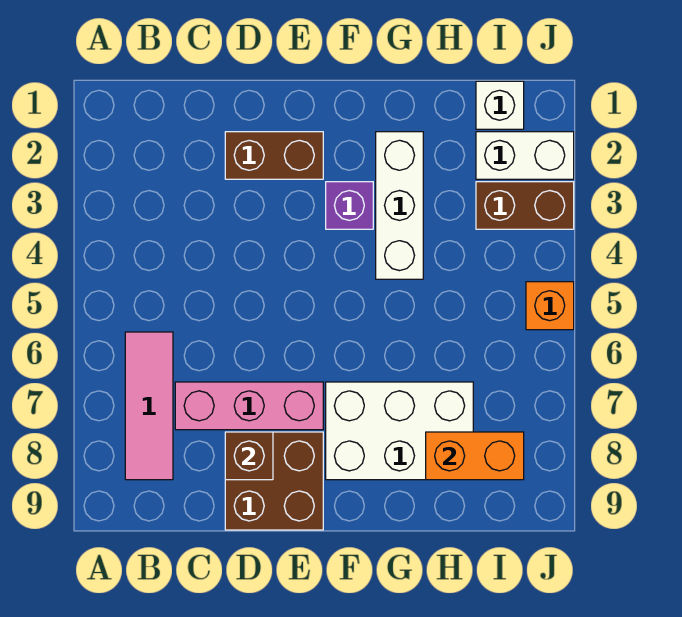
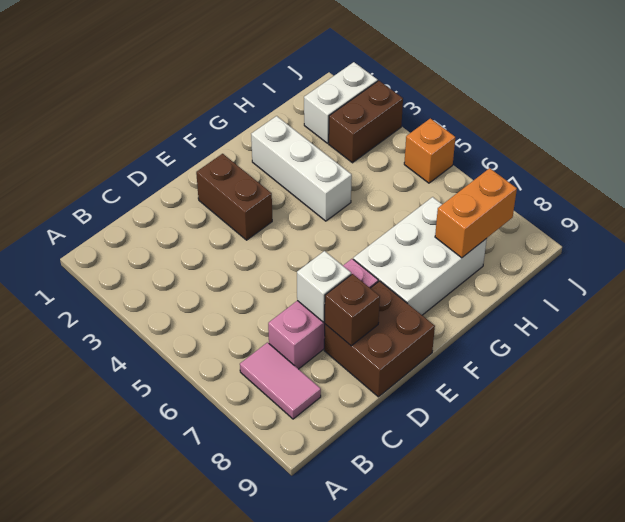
pink 1x3 tile [125,332,173,480] -> pink 1x2 tile [240,342,321,419]
brown 1x2 brick [225,132,323,179] -> brown 1x2 brick turned to [196,154,272,240]
purple 1x1 brick [326,182,373,229] -> none
white 1x1 brick [476,81,524,129] -> white 1x1 brick moved to [297,251,351,322]

